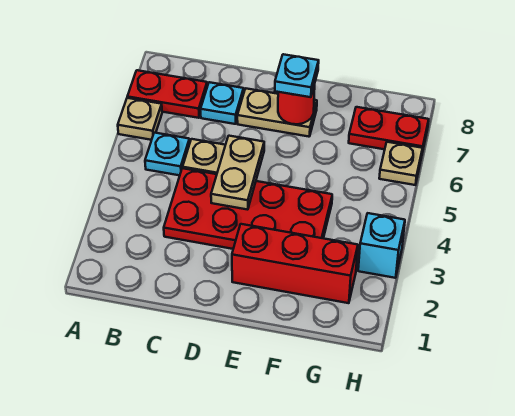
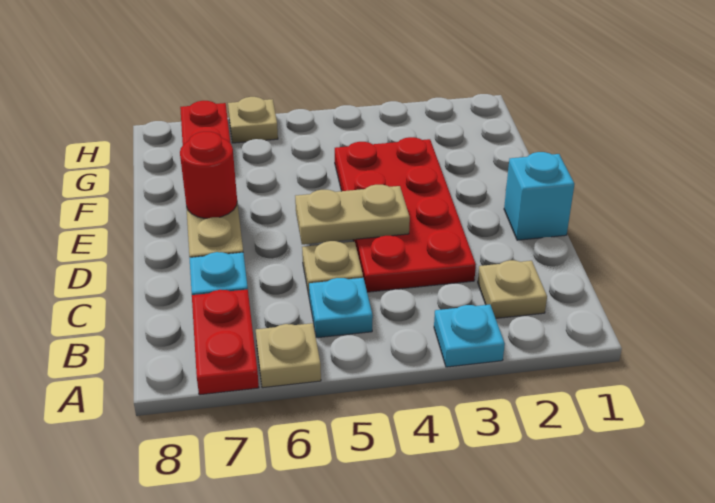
none -> tan 1x1 plate [478,260,547,318]
red 1x3 brick [232,224,358,303] -> none
cyan 1x1 plate [275,54,319,97] -> cyan 1x1 plate moved to [434,304,505,367]
cyan 1x1 brick [358,213,405,278] -> cyan 1x1 brick moved to [504,152,574,240]

